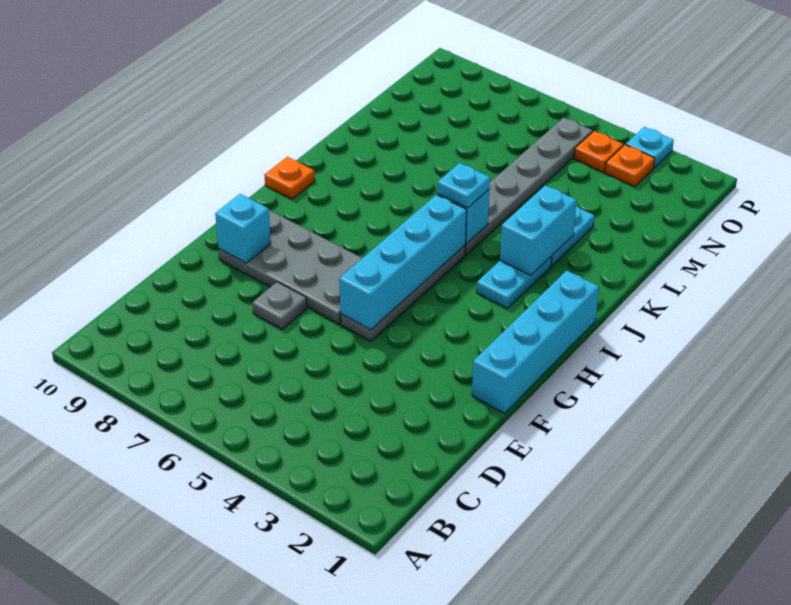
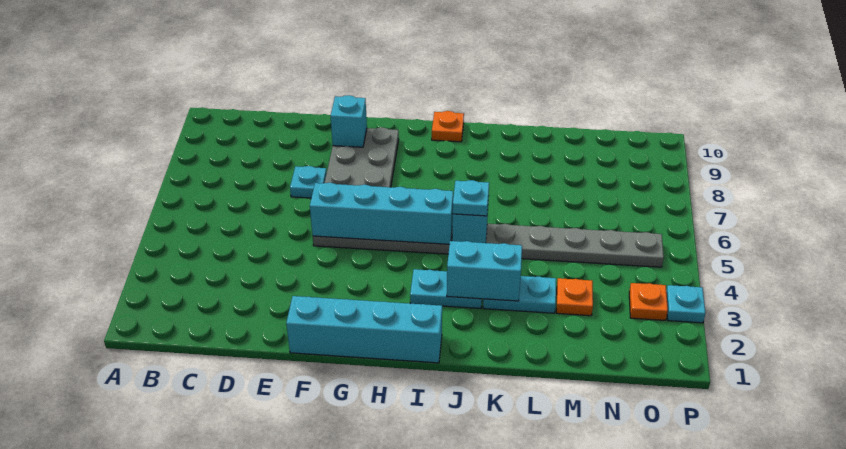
grey 1x1 plate [252,282,307,329] -> cyan 1x1 plate [290,166,327,198]
orange 1x1 plate [574,131,623,172] -> orange 1x1 plate moved to [556,278,593,316]

